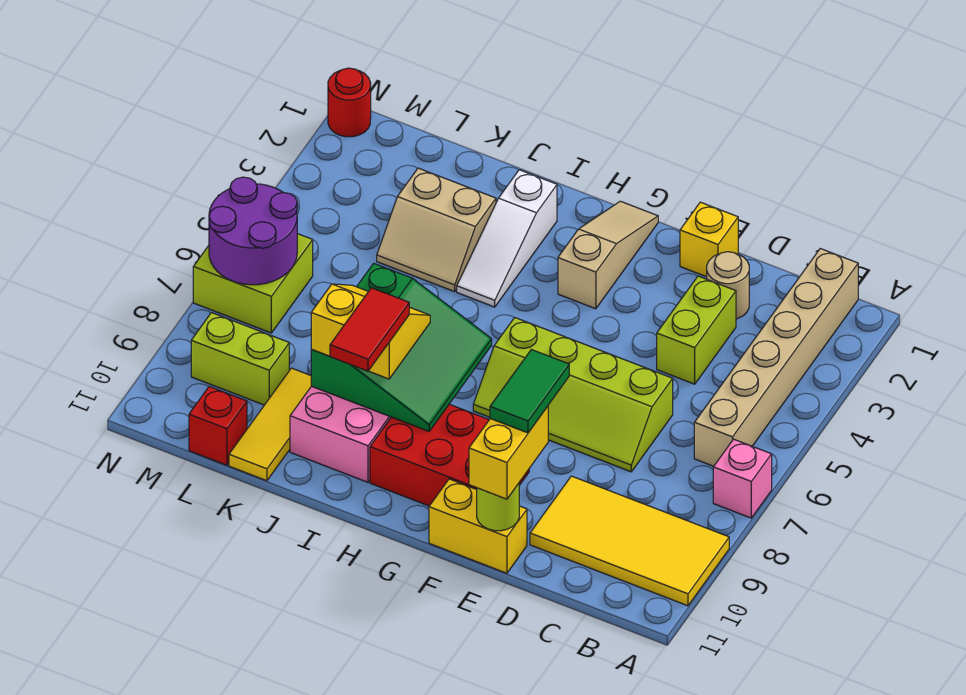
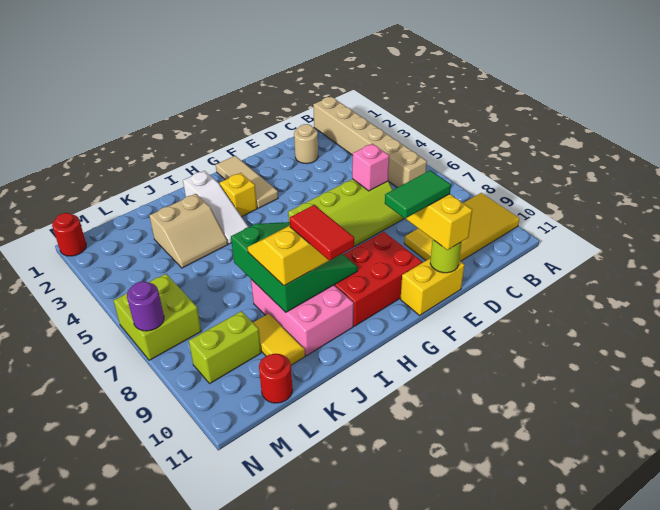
pink 1x1 brick [713,439,772,518] -> pink 1x1 brick moved to [352,144,389,191]
lime 1x2 brick [657,276,736,384] -> none
yellow 1x1 brick [680,202,738,277] -> yellow 1x1 brick moved to [220,173,257,217]
green 1x2 tile [490,349,569,433] -> green 1x2 tile turned to [385,170,451,219]
tan 1x3 slope [558,201,658,309] -> tan 1x3 tile [216,156,278,208]
yellow 1x3 tile [229,368,311,481] -> yellow 1x2 tile [253,314,305,365]
red 1x1 brick [189,386,247,465] -> red 1x1 round brick [259,354,293,403]
purple 2x2 round brick [209,177,297,285] -> purple 1x1 round brick [127,281,164,331]

